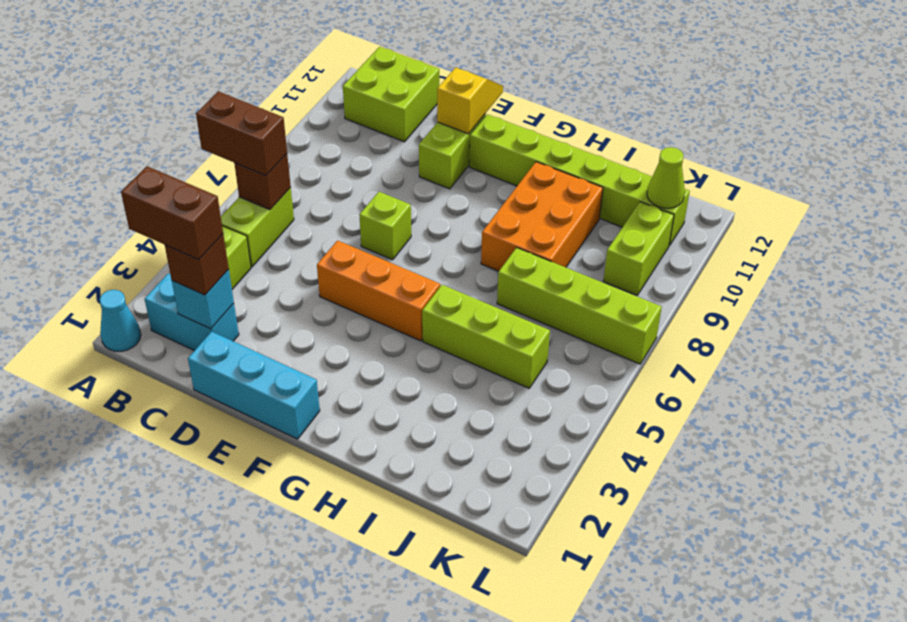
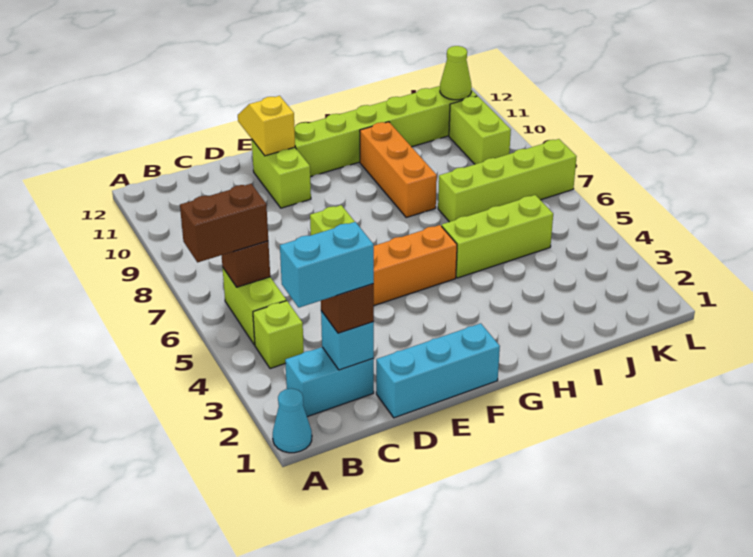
brown 1x2 brick [121,166,223,260] -> cyan 1x2 brick [280,222,374,308]
lime 2x2 brick [343,47,439,142] -> none
orange 2x3 brick [481,162,603,271] -> orange 1x3 brick [360,122,437,217]

